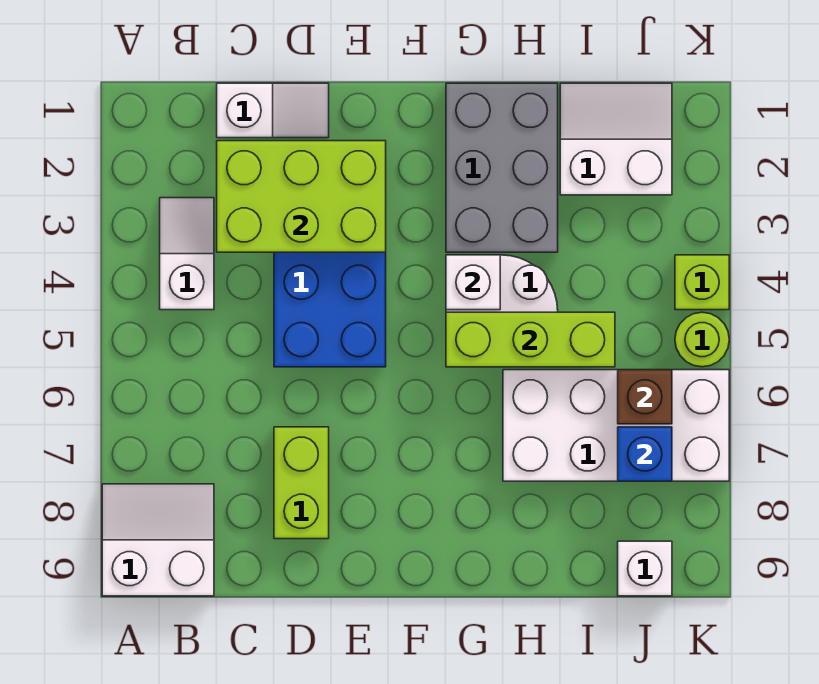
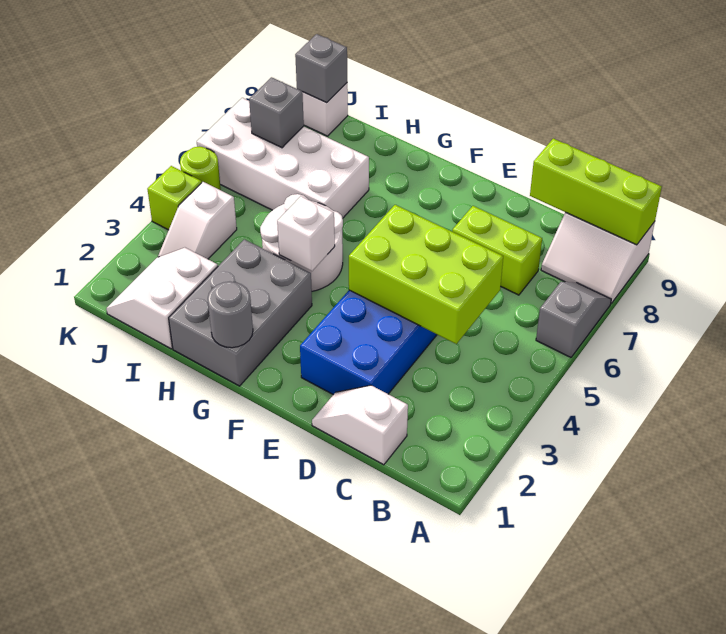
none -> grey 1x2 slope [536,282,611,357]
white 1x2 slope [160,198,214,310] -> white 1x2 slope moved to [158,182,237,259]
lime 2x3 brick [217,141,386,252] -> lime 2x3 brick moved to [349,205,503,344]
lime 1x2 brick [274,427,329,539] -> lime 1x2 brick turned to [452,206,542,295]
none -> grey 1x1 round brick [208,282,253,348]
lime 1x3 brick [446,312,615,367] -> lime 1x3 brick moved to [530,139,662,245]
white 2x2 slope [560,83,672,195] -> white 2x2 slope turned to [106,248,218,349]
brown 1x1 brick [618,370,672,424] -> none
blue 1x1 brick [618,427,672,481] -> grey 1x1 brick [249,77,304,148]
none -> grey 1x1 brick [295,34,347,103]

